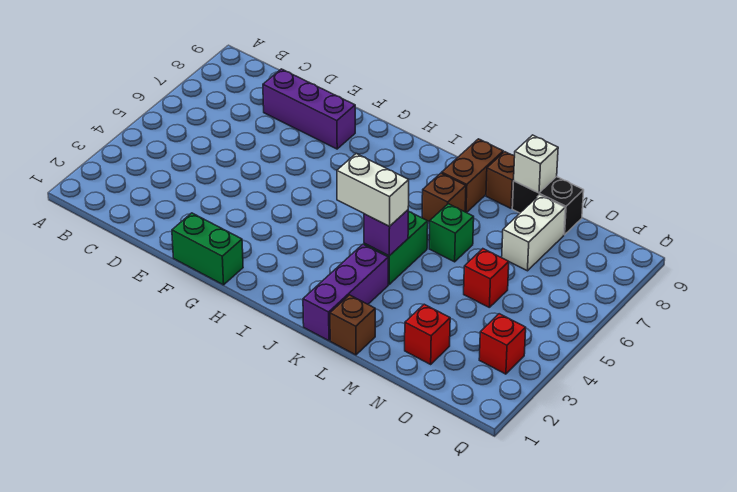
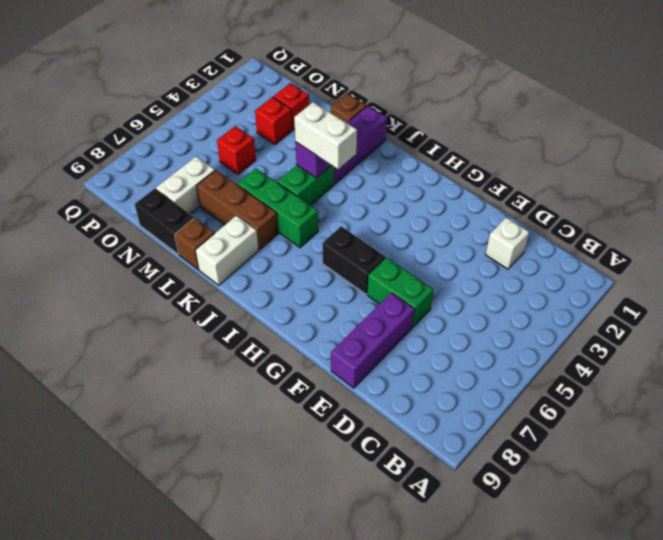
purple 1x3 brick [263,69,355,149] -> purple 1x3 brick turned to [331,293,414,388]
green 1x2 brick [172,213,243,285] -> green 1x2 brick moved to [367,258,434,327]
none -> black 1x2 brick [322,226,386,294]
brown 1x1 brick [422,173,466,222] -> brown 1x3 brick [197,170,278,250]
brown 1x2 brick [442,139,503,213] -> white 1x2 brick [195,216,259,285]
green 1x1 brick [429,204,474,262] -> green 1x3 brick [237,168,318,248]
white 1x1 brick [514,135,558,193] -> white 1x1 brick moved to [485,217,529,269]
red 1x1 brick [479,314,526,374] -> red 1x1 brick moved to [255,97,292,144]

